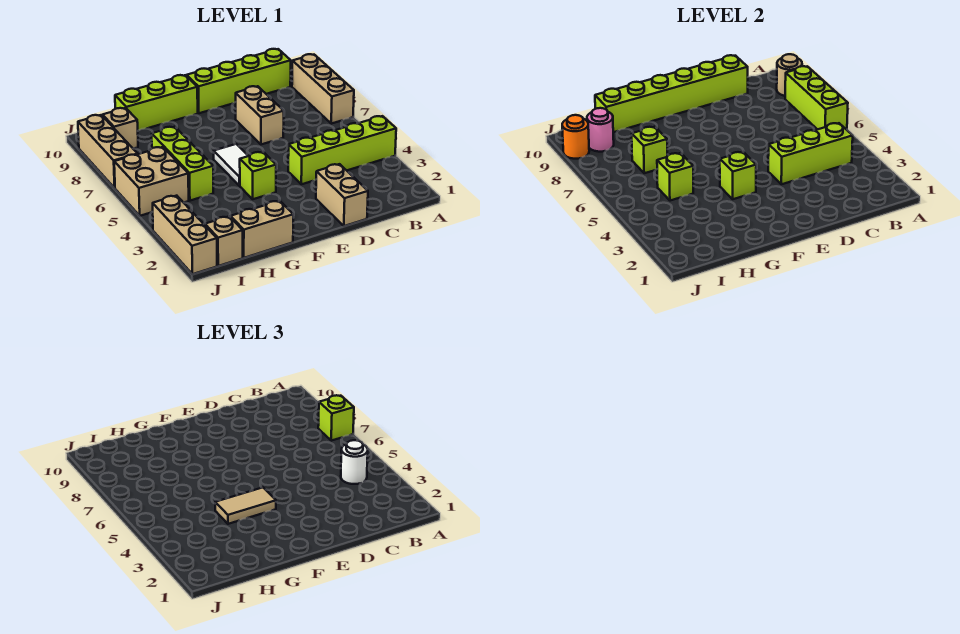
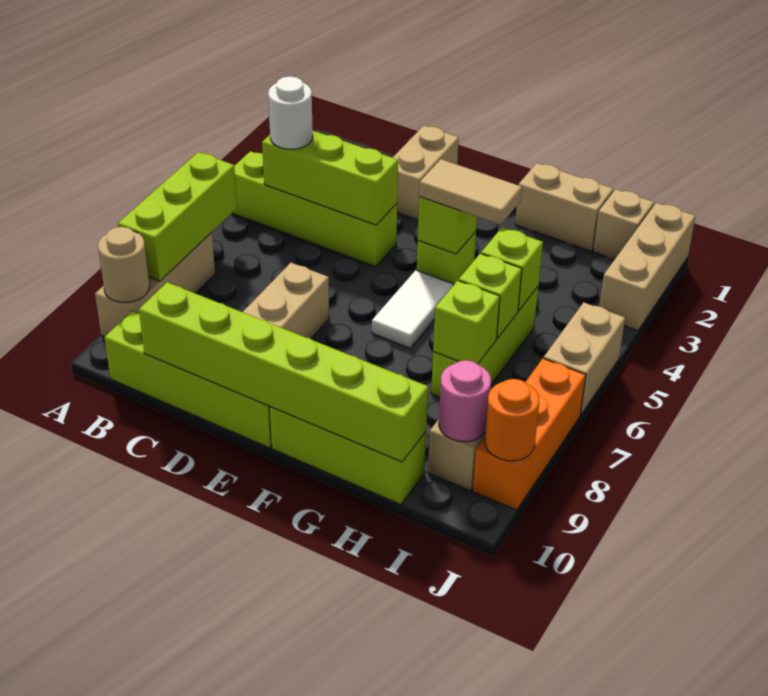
lime 1x1 brick [318,395,354,441] -> lime 1x1 brick moved to [459,254,522,339]
tan 2x2 brick [114,147,189,216] -> tan 1x2 brick [544,302,625,415]
tan 1x3 brick [78,115,137,188] -> orange 1x3 brick [473,358,586,510]

